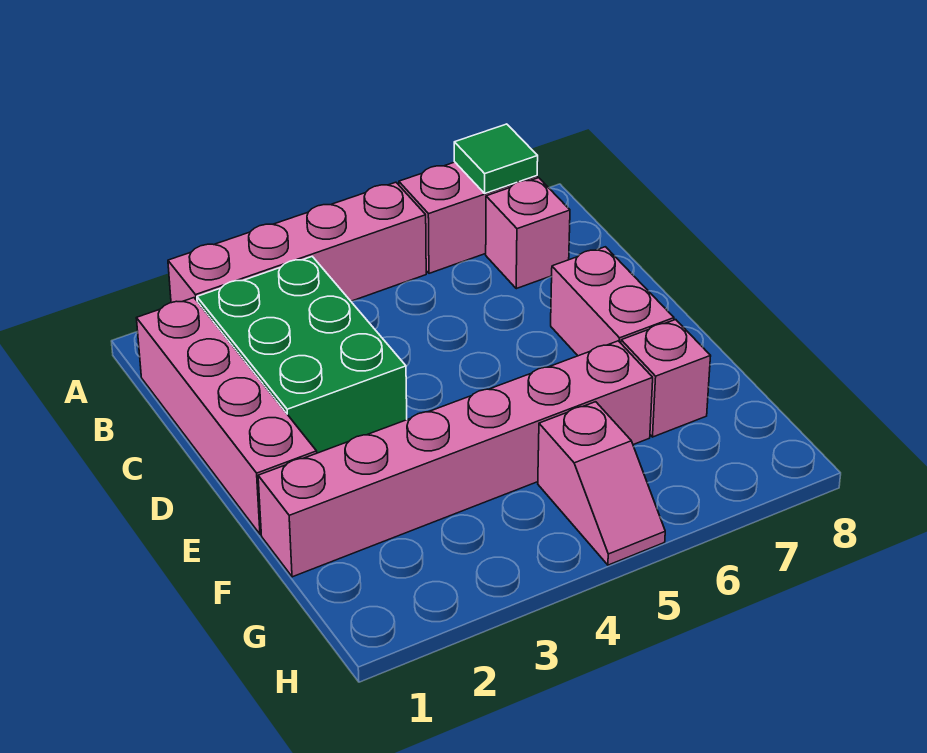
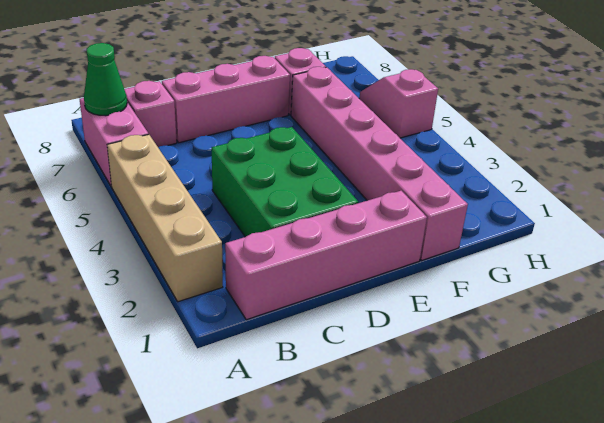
pink 1x4 brick [168,182,426,303] -> tan 1x4 brick [107,135,223,302]
green 1x1 tile [454,124,538,193] -> green 1x1 cone [84,43,127,116]
green 2x3 brick [197,257,407,453] -> green 2x3 brick turned to [212,127,358,237]
pink 1x2 brick [551,247,674,356] -> pink 1x3 brick [162,56,290,143]
pink 1x2 slope [538,402,665,565] -> pink 1x2 slope turned to [359,69,438,138]

